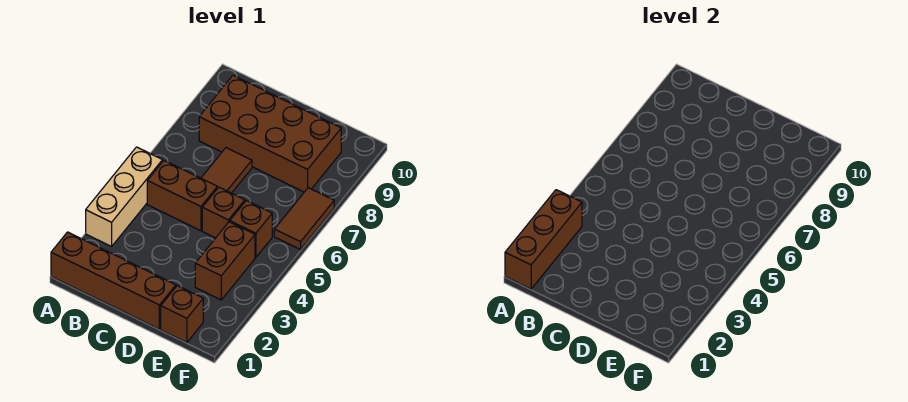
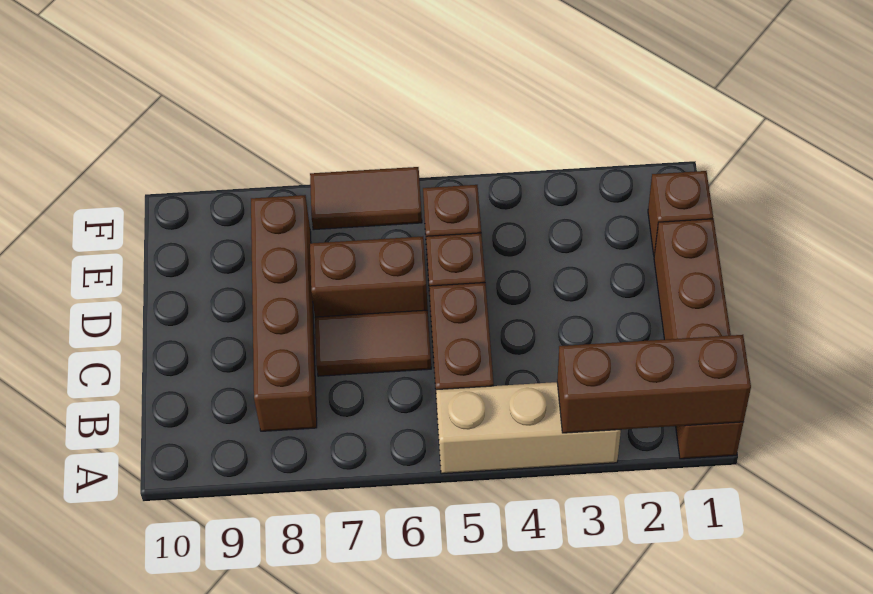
brown 2x4 brick [199,75,341,192] -> brown 1x4 brick [251,195,317,431]
brown 1x2 brick [195,222,255,300] -> brown 1x2 brick moved to [310,237,428,317]

